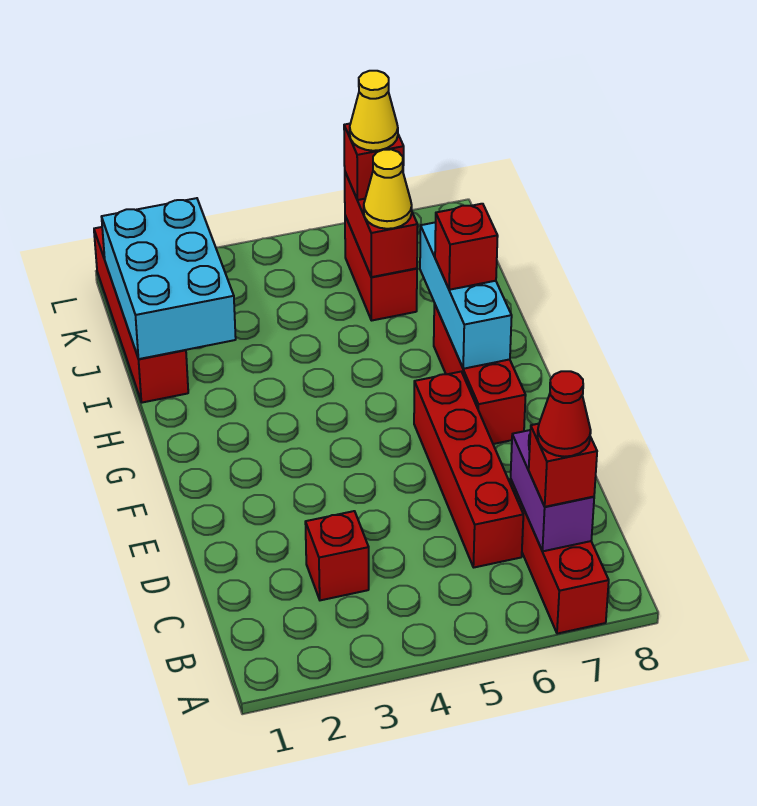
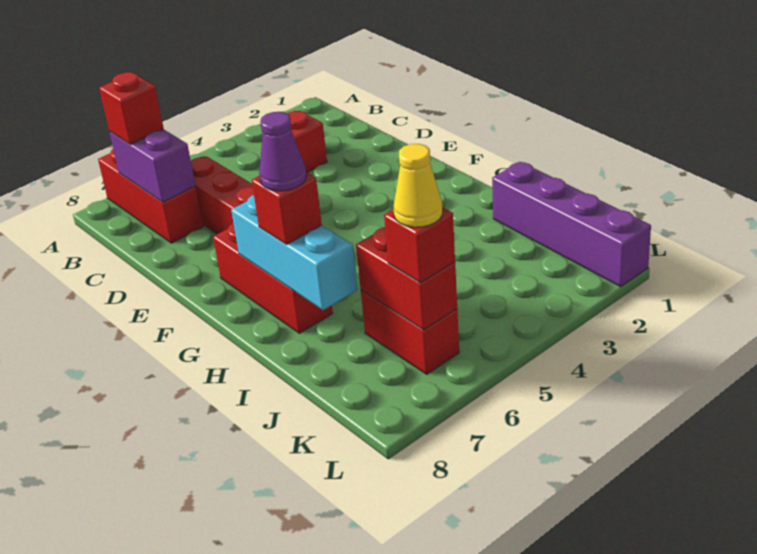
red 1x1 cone [538,371,591,457] -> none
none -> purple 1x1 cone [259,112,307,191]
red 1x4 brick [94,227,188,403] -> purple 1x4 brick [492,162,651,287]
cyan 2x3 brick [102,198,236,359] -> none
yellow 1x1 cone [364,149,412,229] -> none

